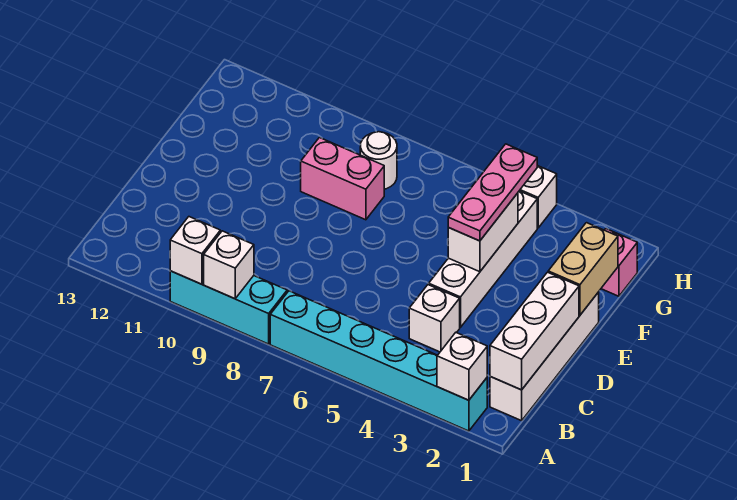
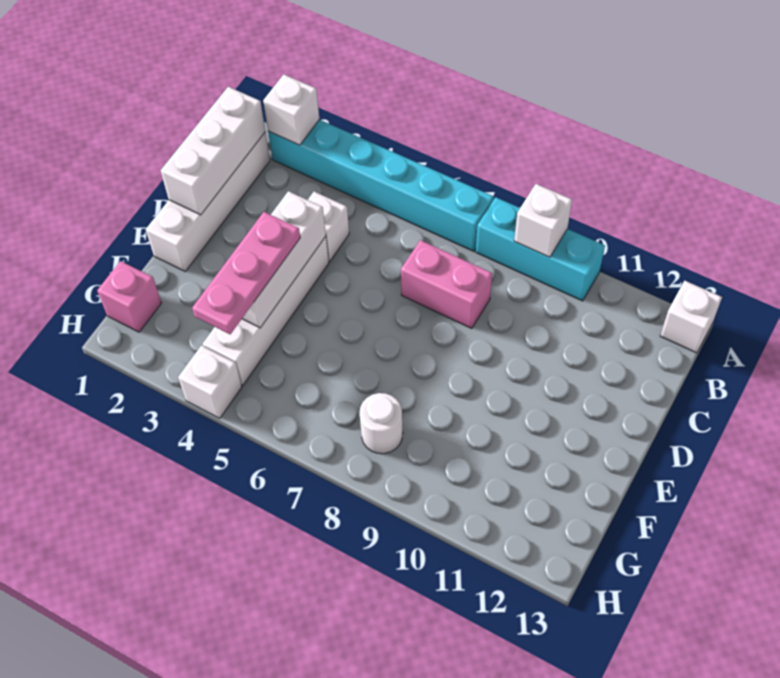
white 1x1 brick [170,217,220,284] -> white 1x1 brick moved to [660,281,722,353]
tan 1x2 brick [548,223,618,315] -> none
white 1x2 brick [448,193,518,272] -> white 1x3 brick [242,191,326,328]
pink 1x2 brick [301,138,384,220] -> pink 1x2 brick moved to [401,240,492,328]

